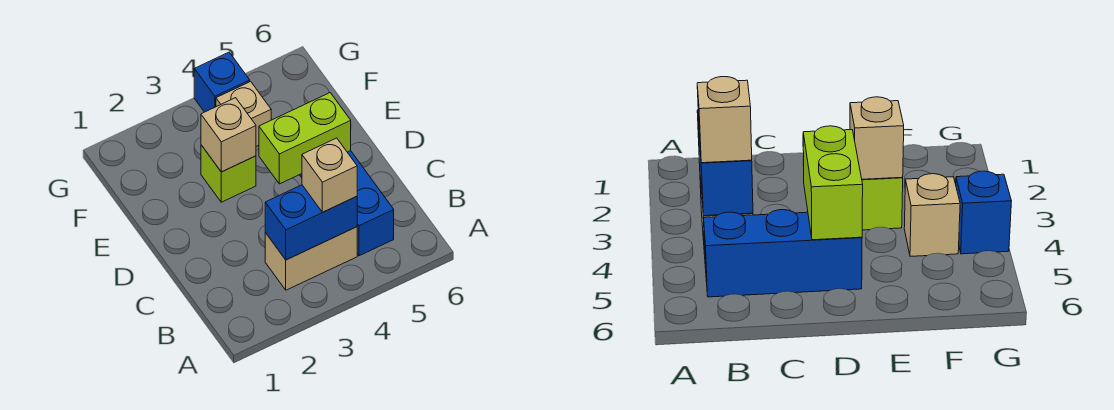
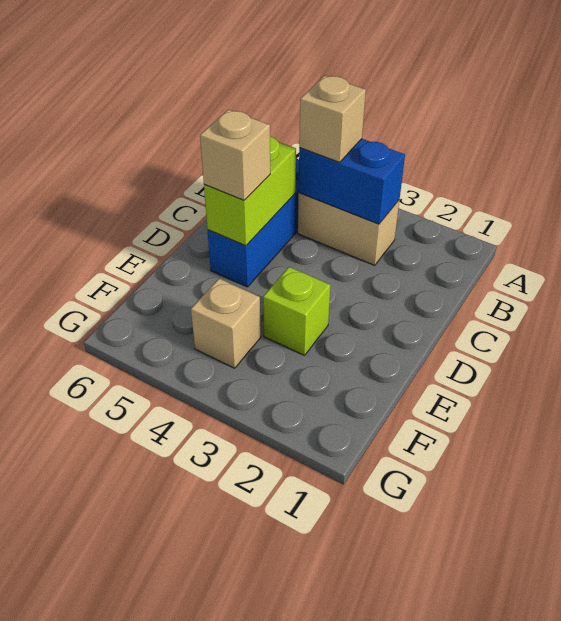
lime 1x2 brick [259,93,351,184] -> lime 1x2 brick turned to [204,137,296,246]
tan 1x1 brick [201,98,256,172] -> tan 1x1 brick moved to [200,110,270,200]
blue 1x1 brick [194,52,250,112] -> none

